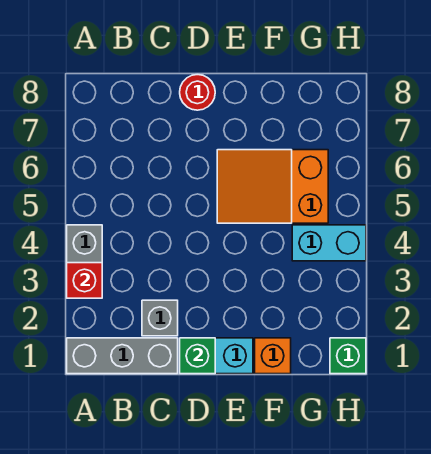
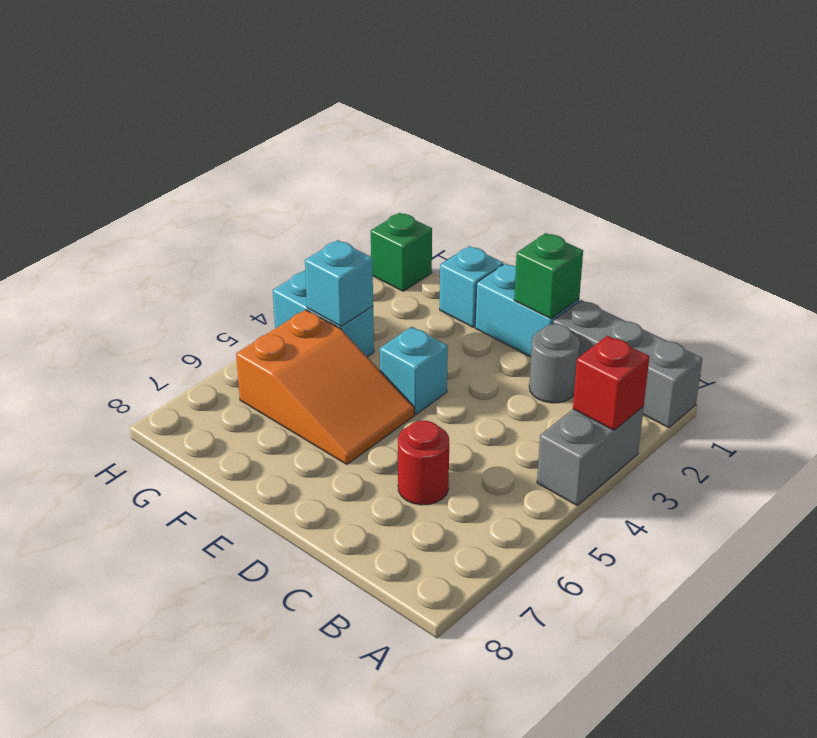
grey 1x1 brick [142,300,178,336] -> grey 1x1 round brick [529,324,580,403]
red 1x1 round brick [180,75,215,110] -> red 1x1 round brick moved to [398,421,449,505]
none -> cyan 1x1 brick [380,327,448,414]
orange 1x1 brick [255,338,291,374] -> cyan 1x1 brick [440,246,503,327]
none -> cyan 1x1 brick [305,240,373,326]

